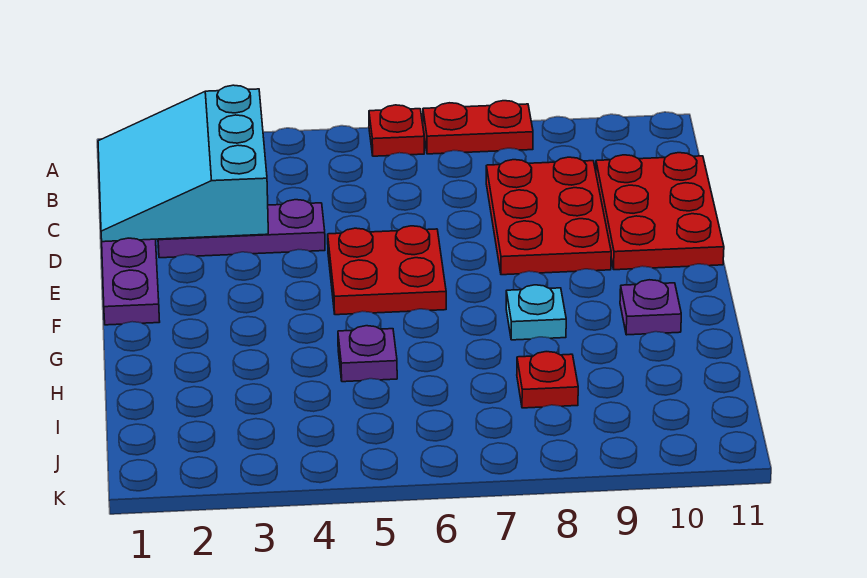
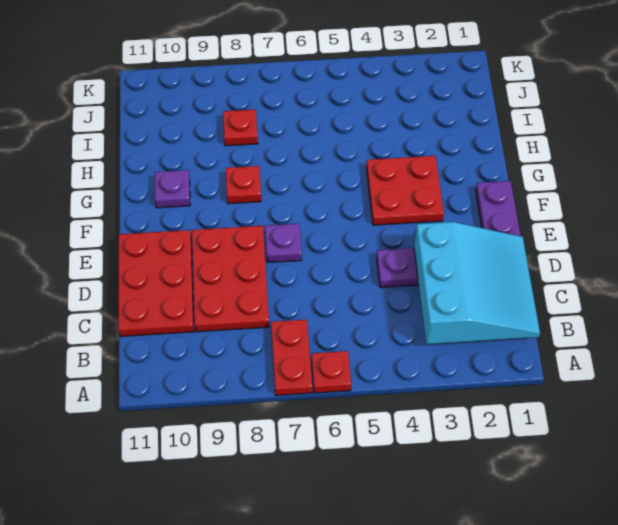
red 1x2 plate [423,101,533,154] -> red 1x2 plate turned to [271,320,312,395]
red 2x2 plate [328,226,446,315] -> red 2x2 plate moved to [366,156,444,225]
cyan 1x1 plate [506,285,566,340] -> red 1x1 plate [226,166,261,204]
purple 1x1 plate [338,326,397,382] -> purple 1x1 plate moved to [265,224,302,263]

